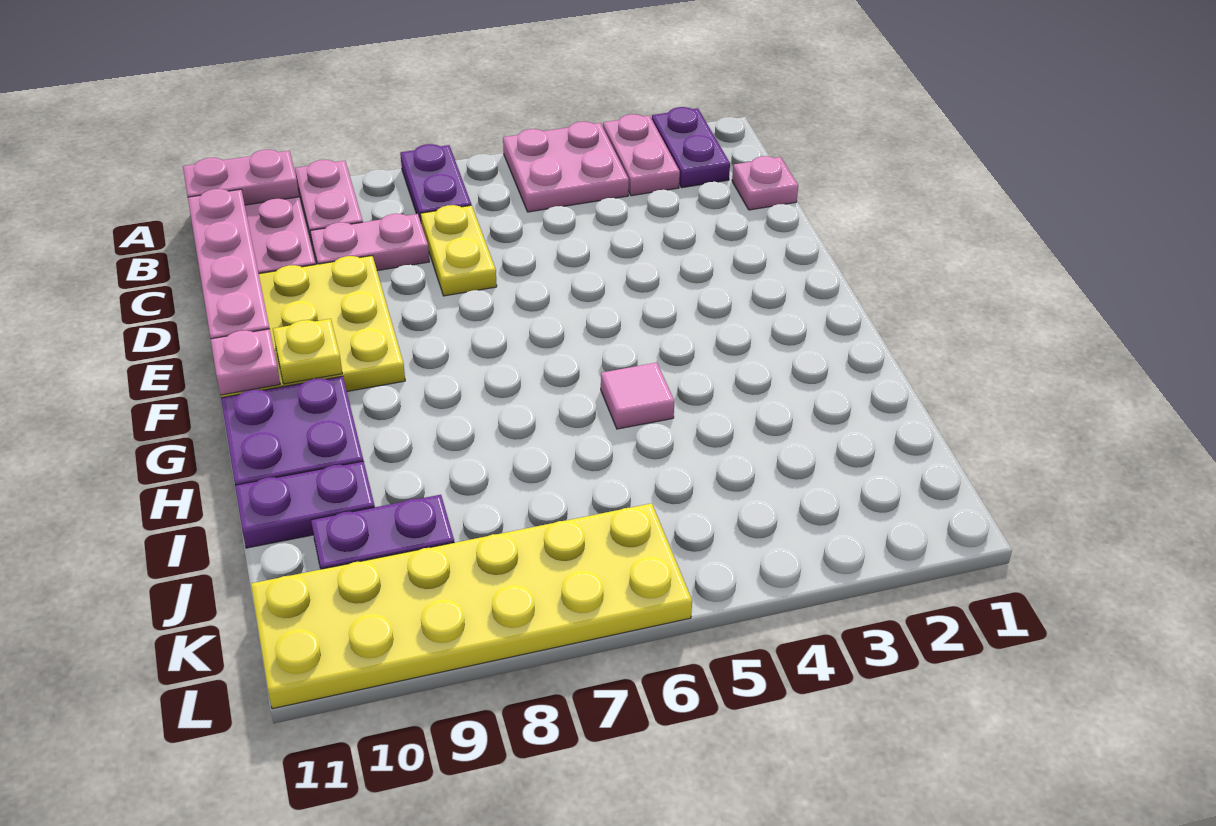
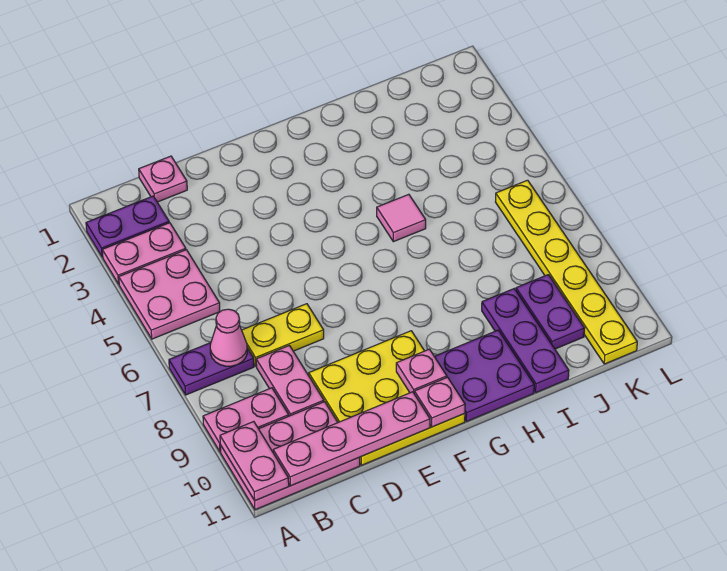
none -> pink 1x1 cone [210,309,247,366]
yellow 1x1 plate [273,319,342,384] -> pink 1x1 plate [396,349,447,393]
purple 1x2 plate [235,461,375,548] -> purple 1x3 plate [482,289,569,393]
yellow 2x6 plate [251,503,692,709] -> yellow 1x6 plate [496,180,637,364]

